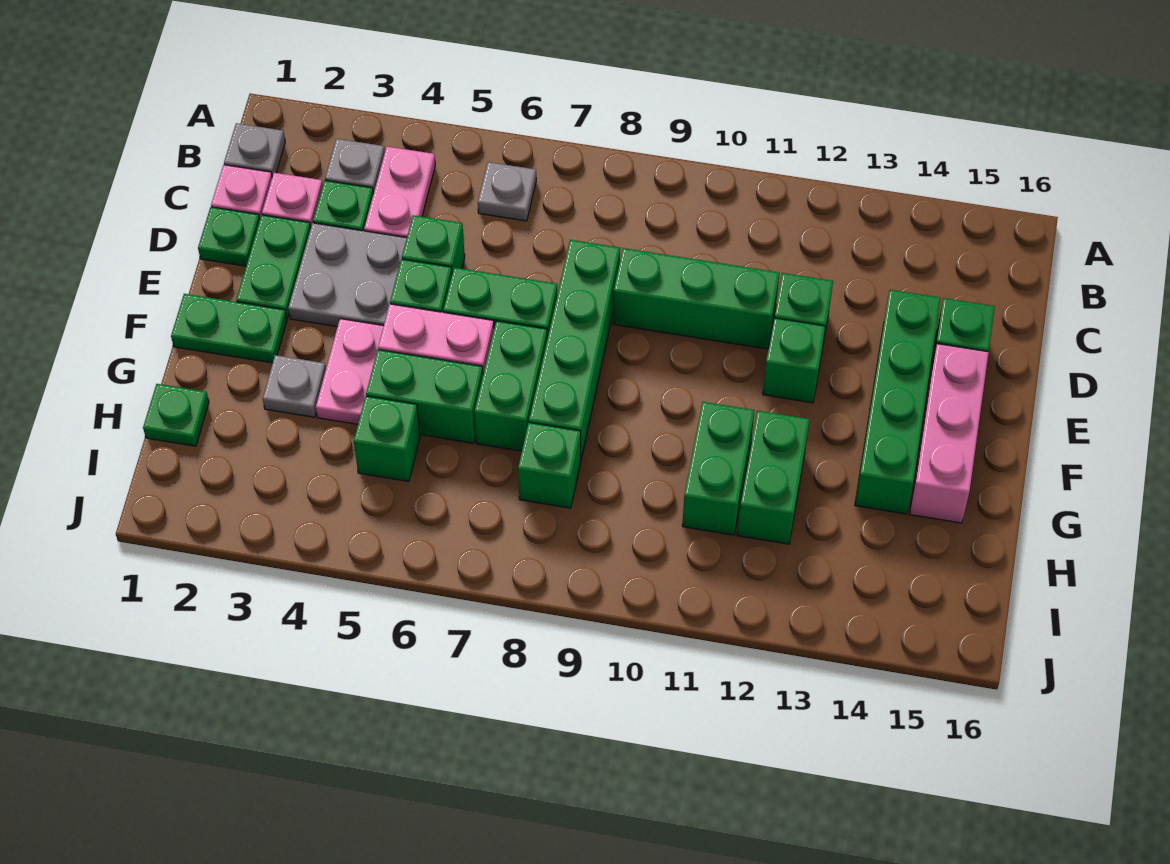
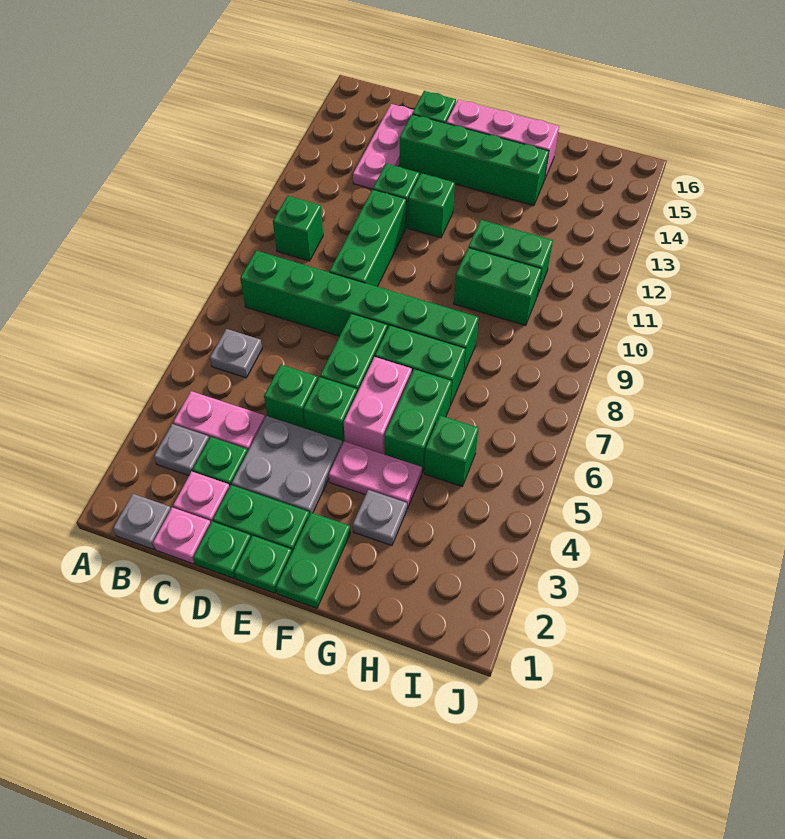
none -> pink 1x3 plate [353,104,414,189]
green 1x4 brick [529,240,620,459] -> green 1x6 brick [240,251,479,374]
green 1x2 brick [737,411,810,544] -> green 1x2 brick moved to [454,248,542,326]
green 1x1 plate [143,384,209,446] -> green 1x1 plate moved to [234,536,292,593]
green 1x1 brick [518,423,581,508] -> green 1x1 brick moved to [273,196,323,261]

